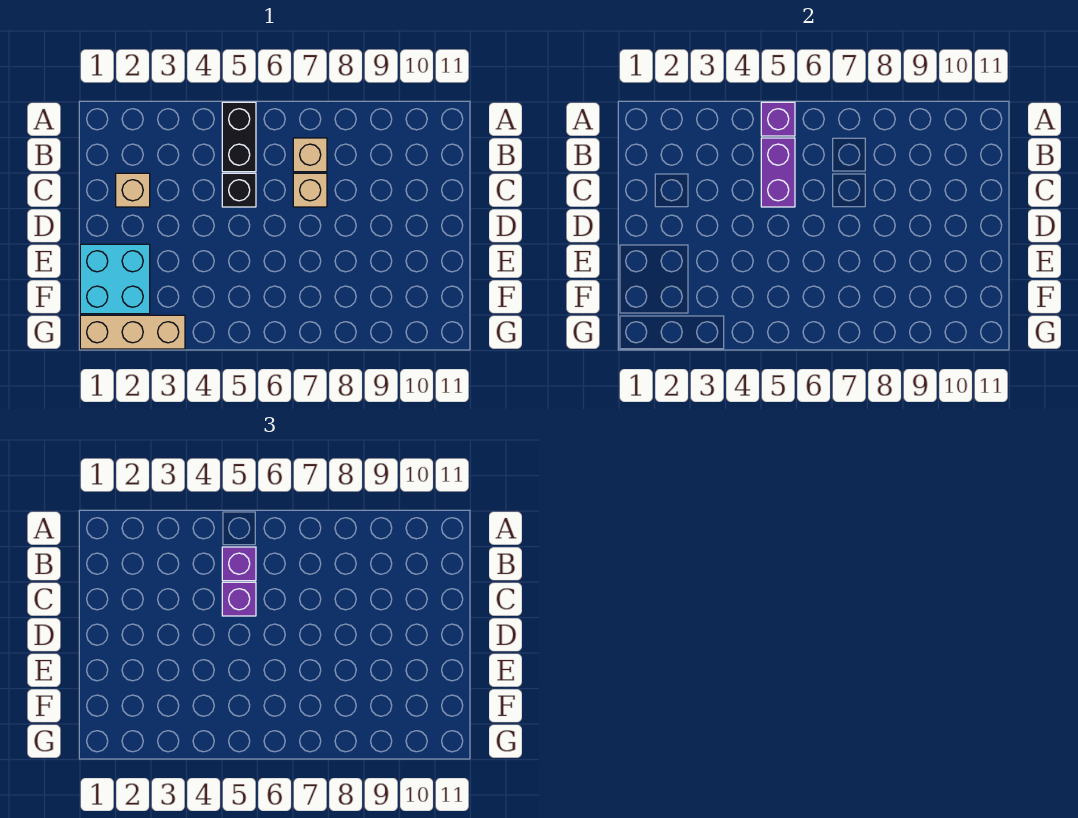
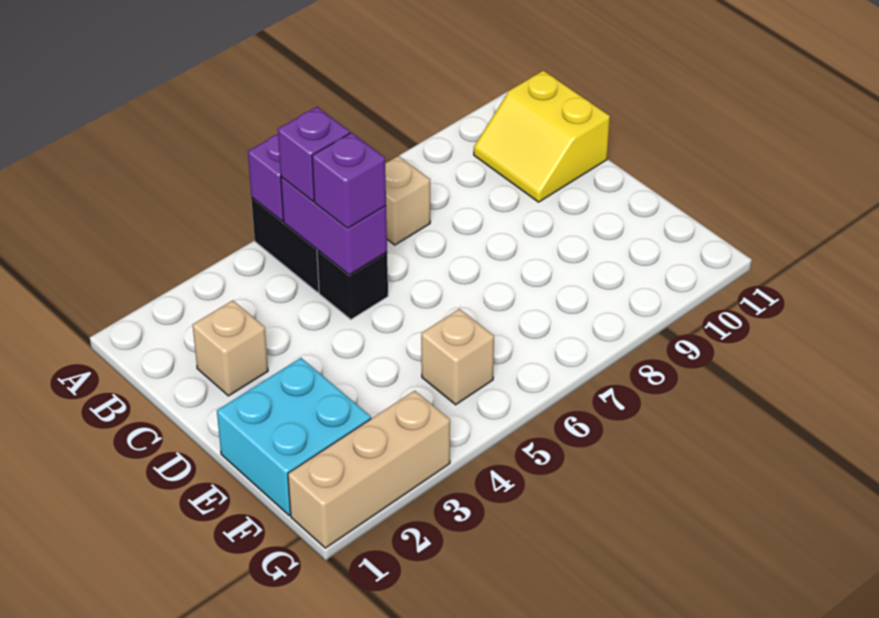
none -> yellow 2x2 slope [474,71,610,202]
tan 1x1 brick [293,173,327,207] -> tan 1x1 brick moved to [421,309,494,405]

